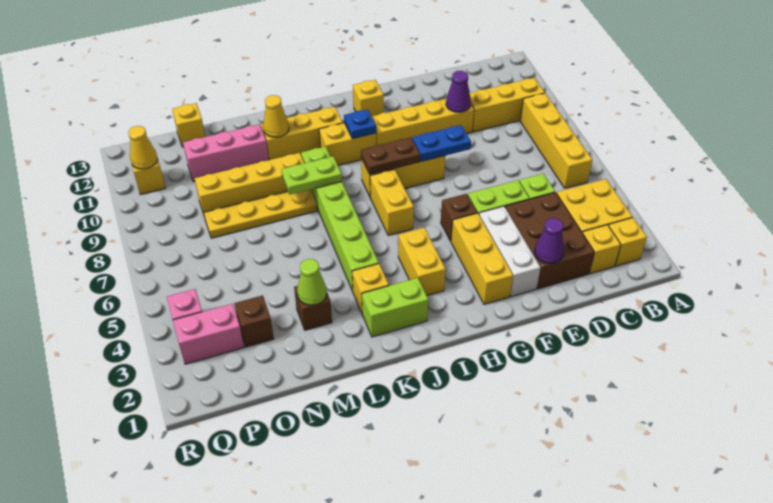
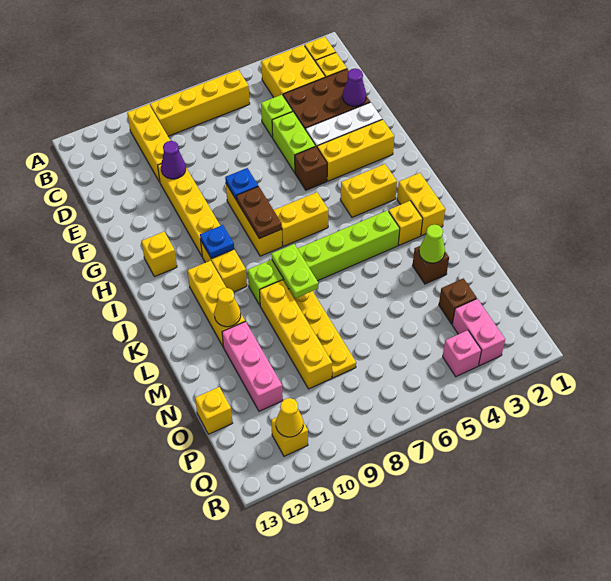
blue 1x2 plate [412,125,471,161] -> blue 1x1 plate [225,168,258,200]
lime 1x2 brick [362,278,428,337] -> yellow 1x2 brick [397,173,445,235]

